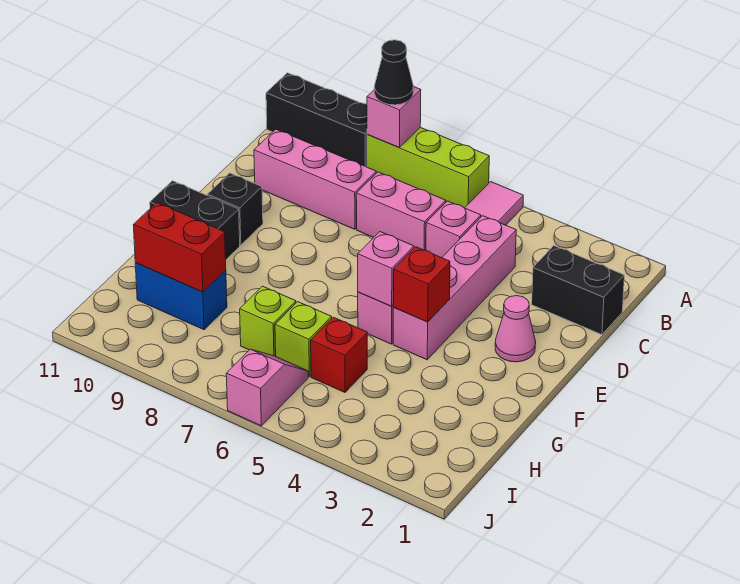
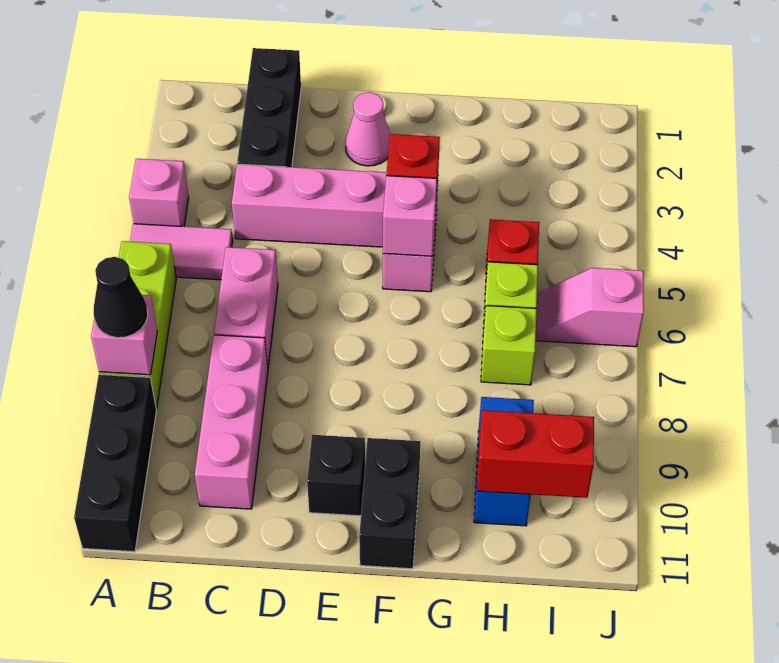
black 1x2 brick [532,246,624,335] -> black 1x3 brick [237,48,301,167]
pink 1x1 brick [426,201,481,258] -> pink 1x1 brick moved to [129,159,189,226]
red 1x2 brick [133,203,226,292] -> red 1x2 brick turned to [477,410,594,498]

